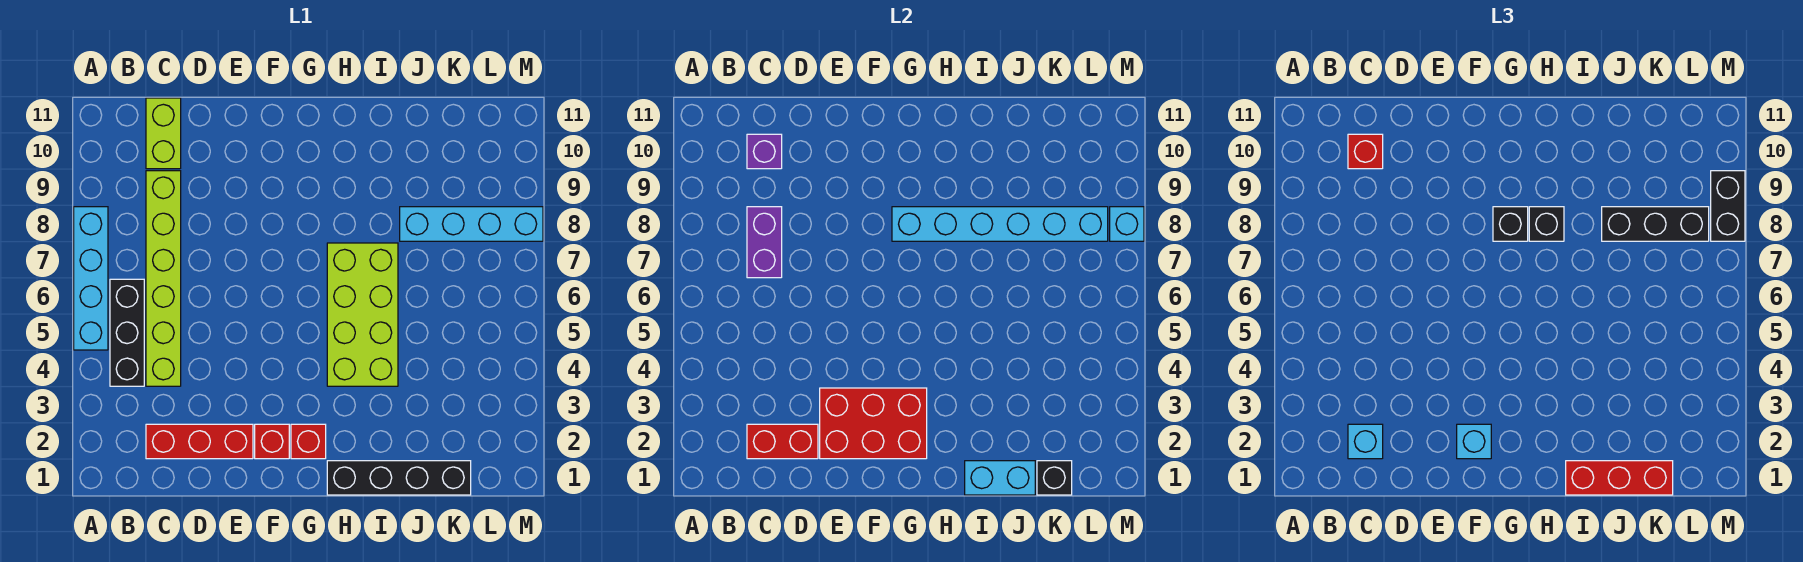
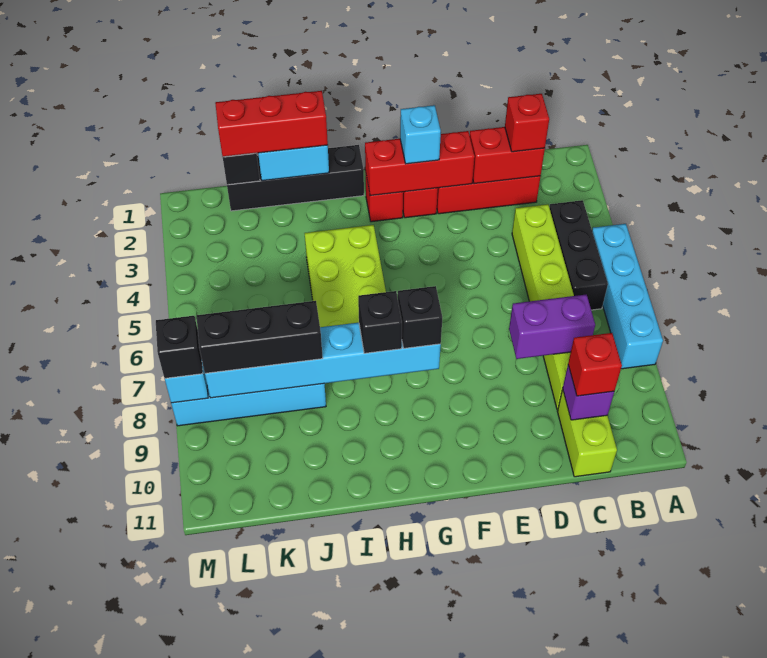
cyan 1x1 brick [1348,424,1383,459] -> red 1x1 brick [505,94,549,152]
purple 1x2 brick [747,207,782,278] -> purple 1x2 brick turned to [509,295,595,359]
red 2x3 brick [820,388,927,459] -> red 1x3 brick [365,131,475,196]
black 1x2 brick [1711,171,1745,241] -> black 1x1 brick [156,316,203,378]

